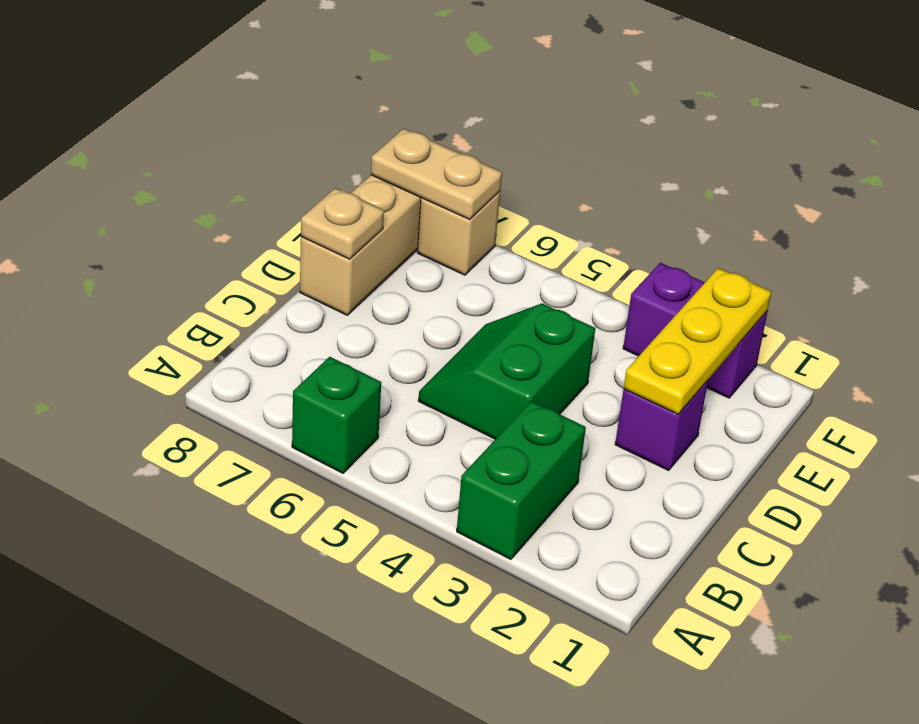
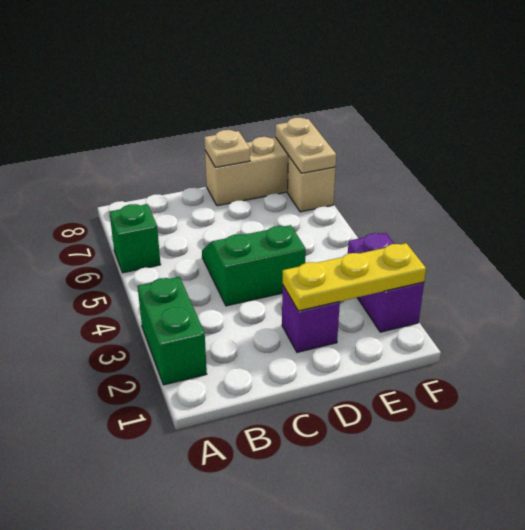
green 1x2 brick [457,401,586,559] -> green 1x2 brick turned to [138,277,207,385]

